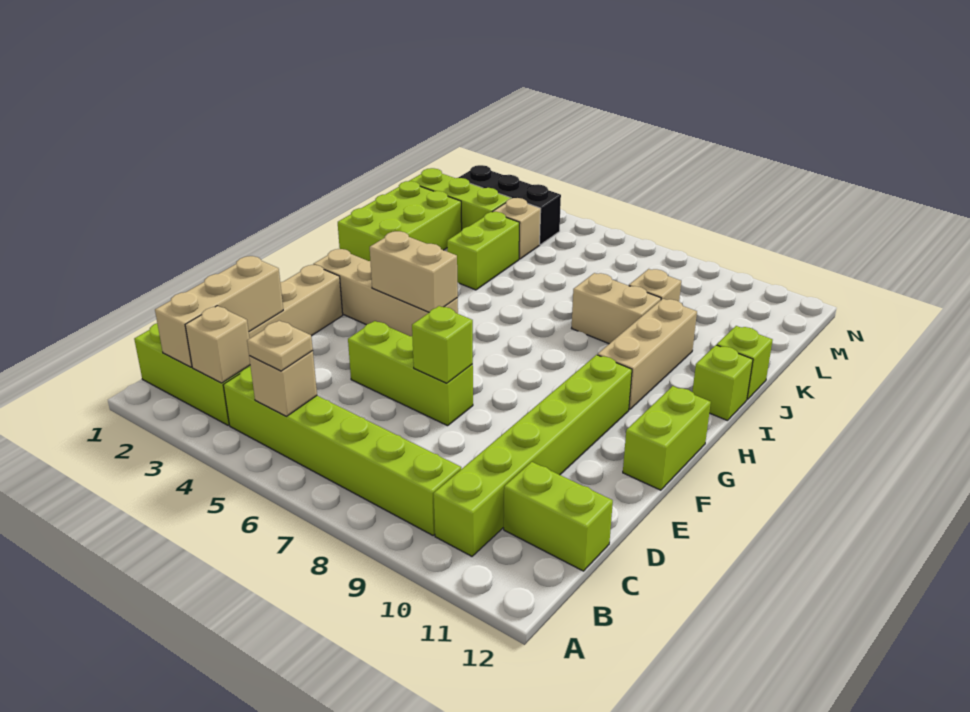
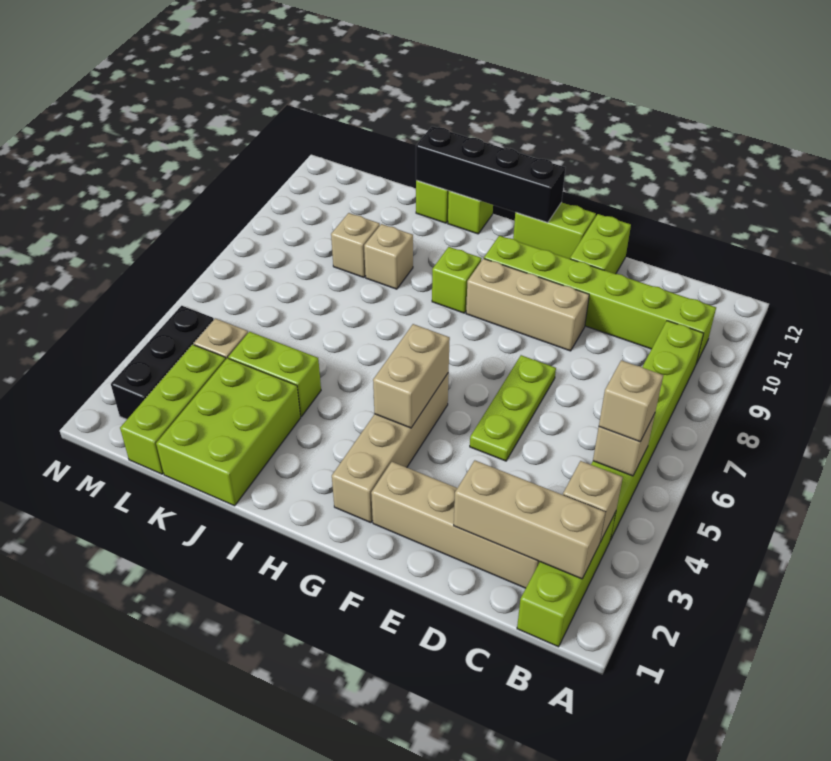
tan 1x1 plate [247,321,313,371] -> tan 1x1 brick [599,360,663,442]
lime 1x2 brick [504,462,613,571] -> lime 1x2 brick moved to [570,214,631,274]
lime 1x3 brick [348,321,473,426] -> lime 1x3 plate [470,355,556,461]
lime 1x1 brick [412,306,473,383] -> lime 1x1 brick moved to [432,247,482,313]
none -> black 1x4 brick [416,126,565,223]
tan 1x3 brick [598,299,697,410] -> tan 1x3 brick moved to [466,258,589,351]
lime 2x3 brick [338,181,462,261] -> lime 2x3 brick turned to [156,358,301,506]
tan 1x2 brick [572,273,661,344] -> tan 1x1 brick [364,224,413,289]

